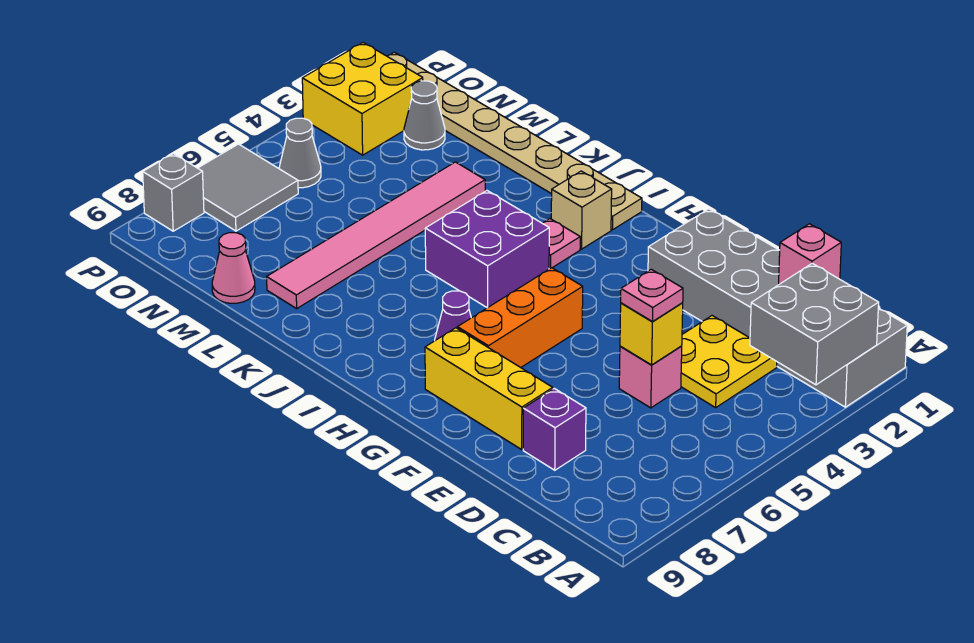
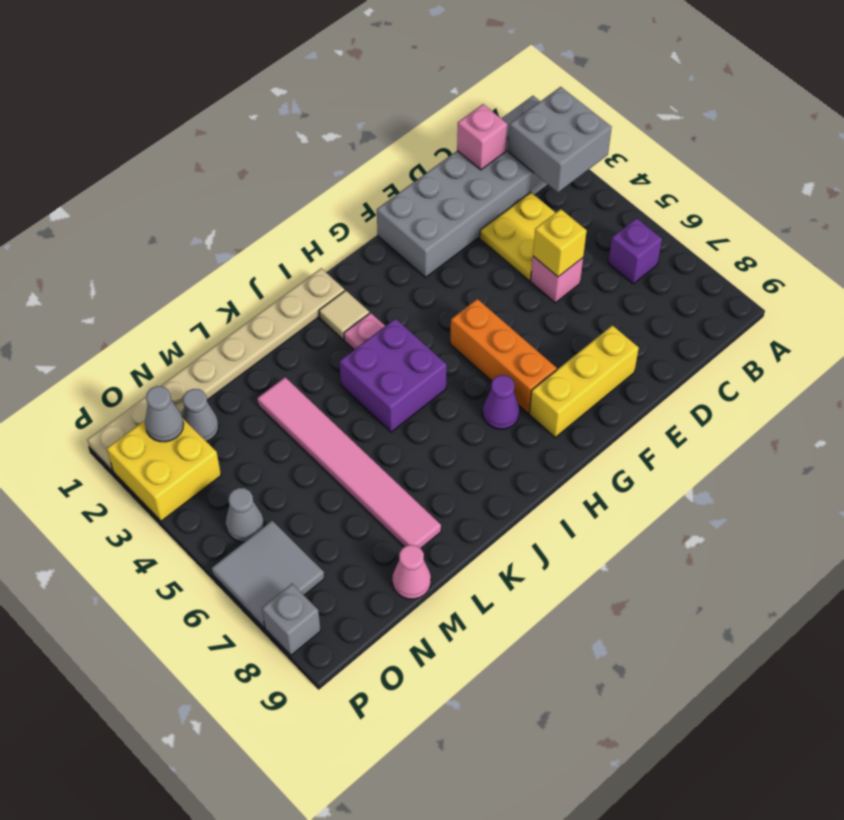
pink 1x1 plate [621,269,683,322] -> none
purple 1x1 brick [523,388,586,470] -> purple 1x1 brick moved to [608,218,662,284]
tan 1x1 brick [551,171,612,249] -> tan 1x1 tile [319,290,369,340]
none -> grey 1x1 cone [145,386,184,442]

